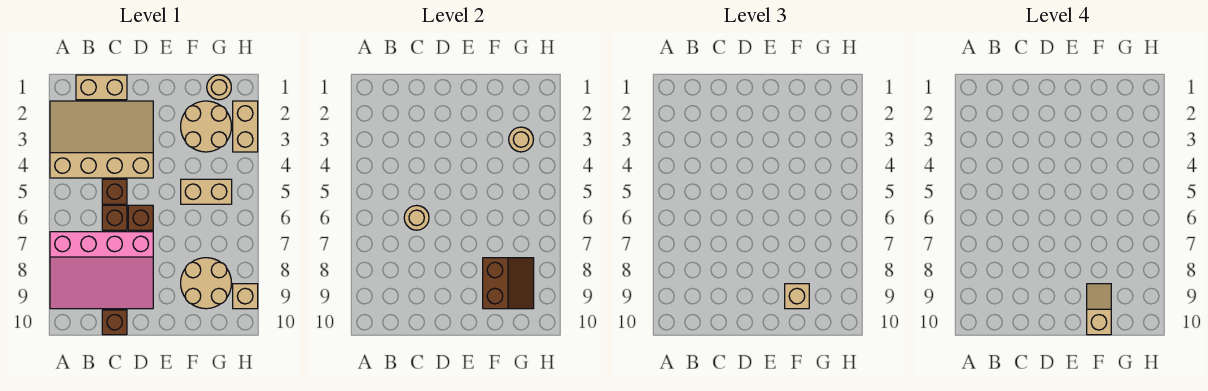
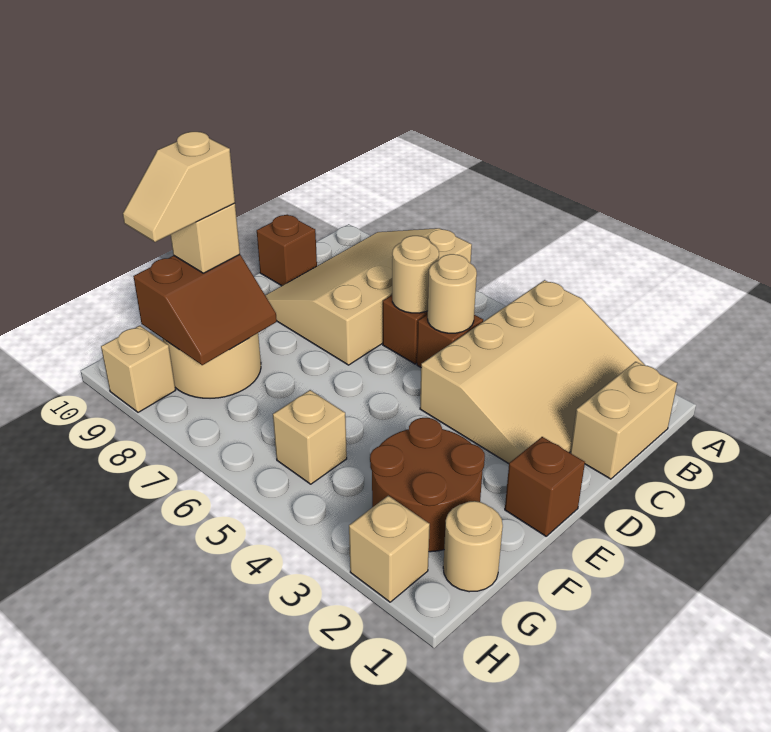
pink 3x4 slope [50,232,153,309] -> tan 3x4 slope [265,228,472,365]
brown 1x1 brick [128,205,153,230] -> brown 1x1 brick moved to [505,437,585,536]
tan 2x2 round brick [181,101,231,152] -> brown 2x2 round brick [370,418,485,552]
tan 1x2 brick [181,179,232,204] -> tan 1x1 brick [273,390,347,484]
brown 2x2 slope [483,258,534,309] -> brown 2x2 slope turned to [133,254,277,365]
tan 1x2 slope [1087,284,1111,335] -> tan 1x2 slope turned to [123,132,235,242]
tan 1x1 round brick [509,127,533,152] -> tan 1x1 round brick moved to [428,254,477,333]
tan 1x2 brick [233,101,258,152] -> tan 1x1 brick [349,496,430,602]

